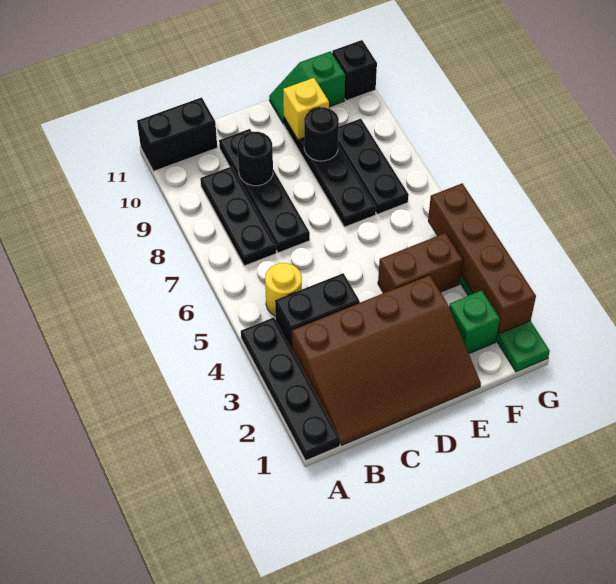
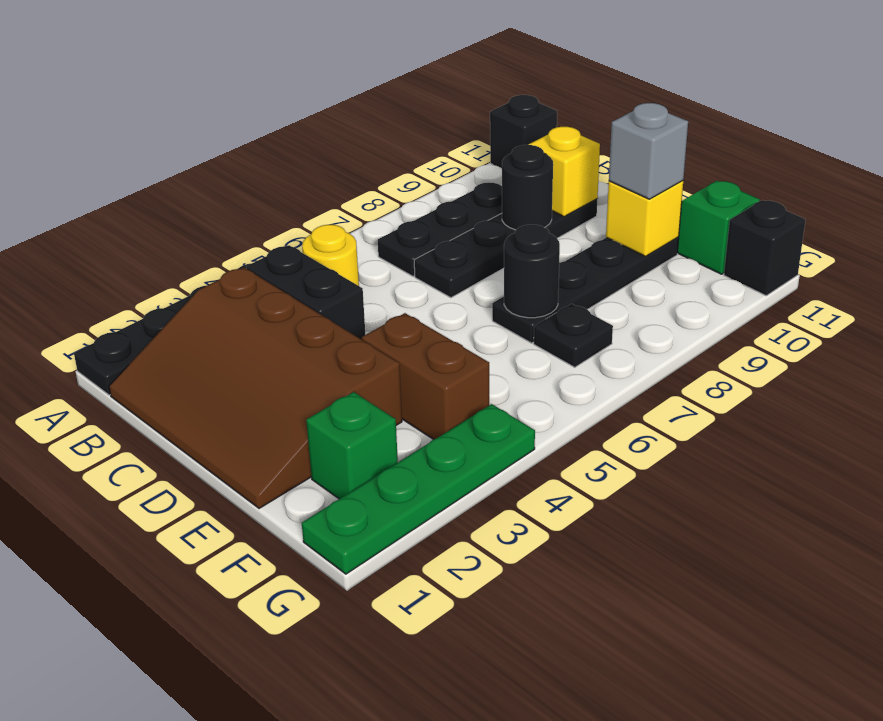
black 1x2 brick [137,97,217,171] -> black 1x1 brick [490,95,557,168]
none -> yellow 1x1 brick [529,127,600,217]
black 1x1 round brick [304,107,339,161] -> black 1x1 round brick moved to [504,225,560,318]
none -> grey 1x1 brick [609,103,688,199]
black 1x3 plate [338,119,409,214] -> black 1x1 plate [534,304,613,367]
brown 1x4 brick [428,183,536,334] -> none

